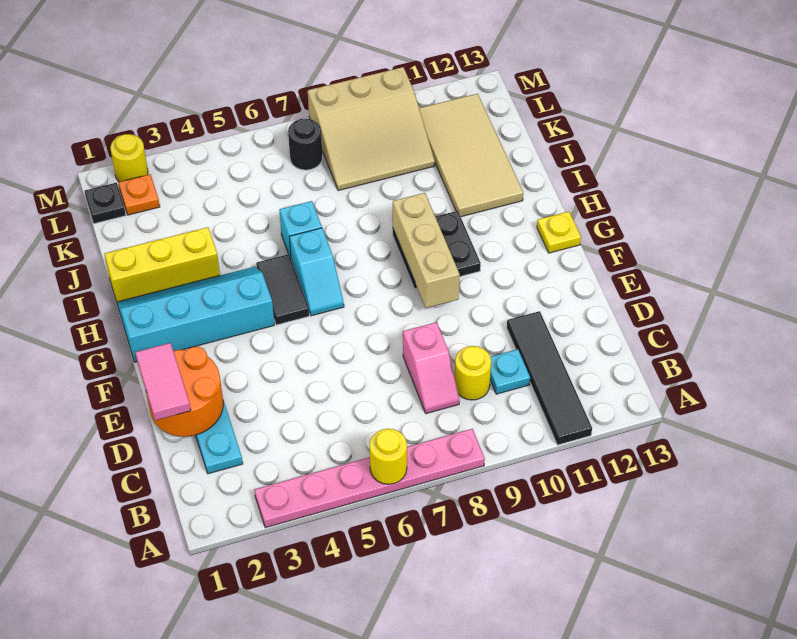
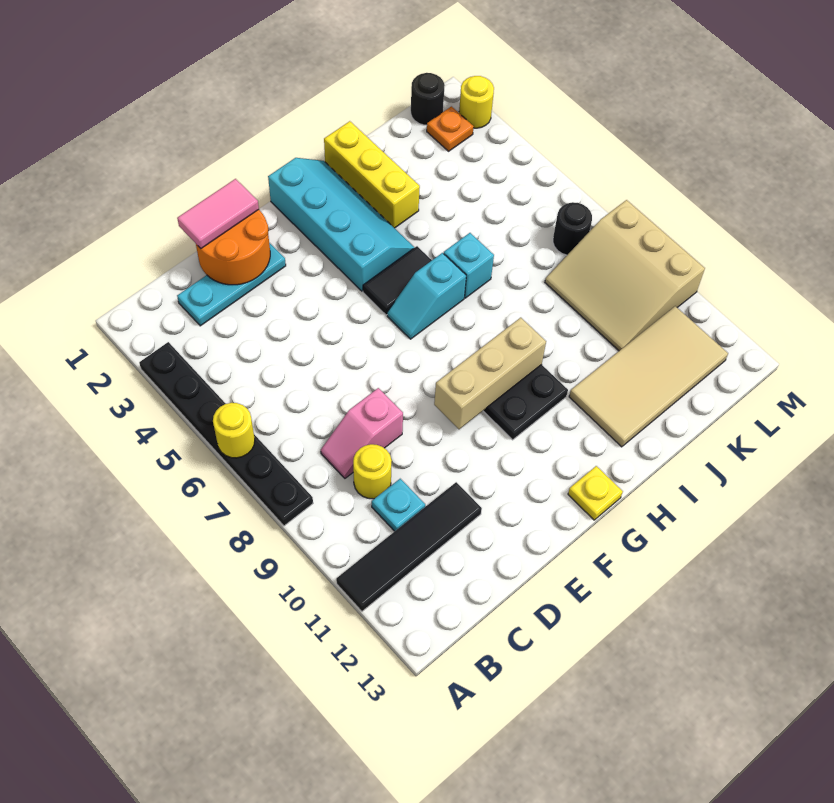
pink 1x6 plate [255,429,485,528] -> black 1x6 plate [139,342,313,526]
black 1x1 plate [84,183,126,224] -> black 1x1 round brick [411,73,445,125]

